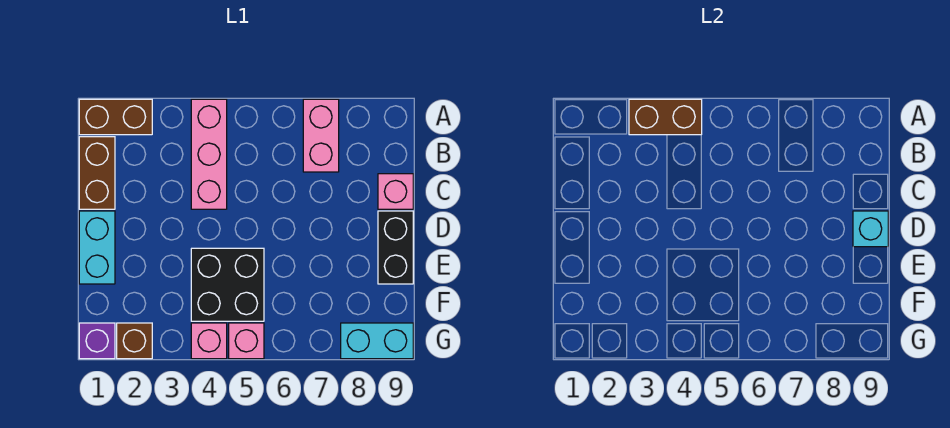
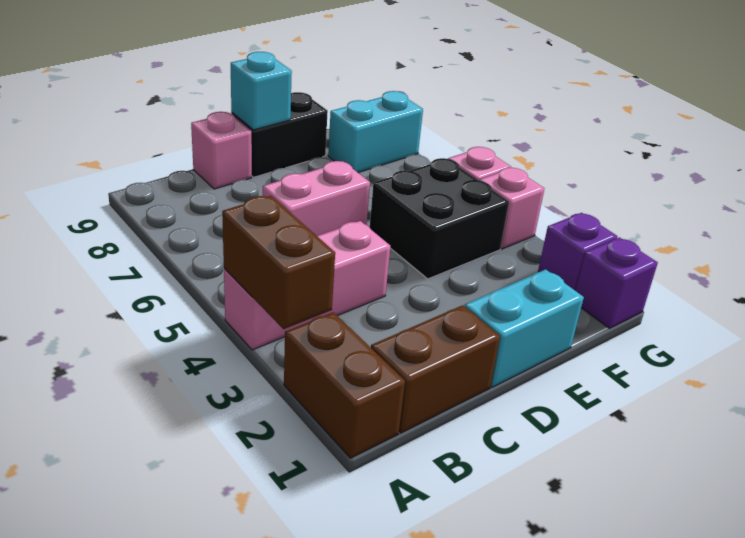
pink 1x2 brick [303,99,339,172] -> pink 1x2 brick moved to [263,161,370,236]
brown 1x1 brick [117,323,152,359] -> purple 1x1 brick [538,213,617,291]
cyan 1x2 brick [341,323,413,359] -> cyan 1x2 brick turned to [328,91,423,173]

